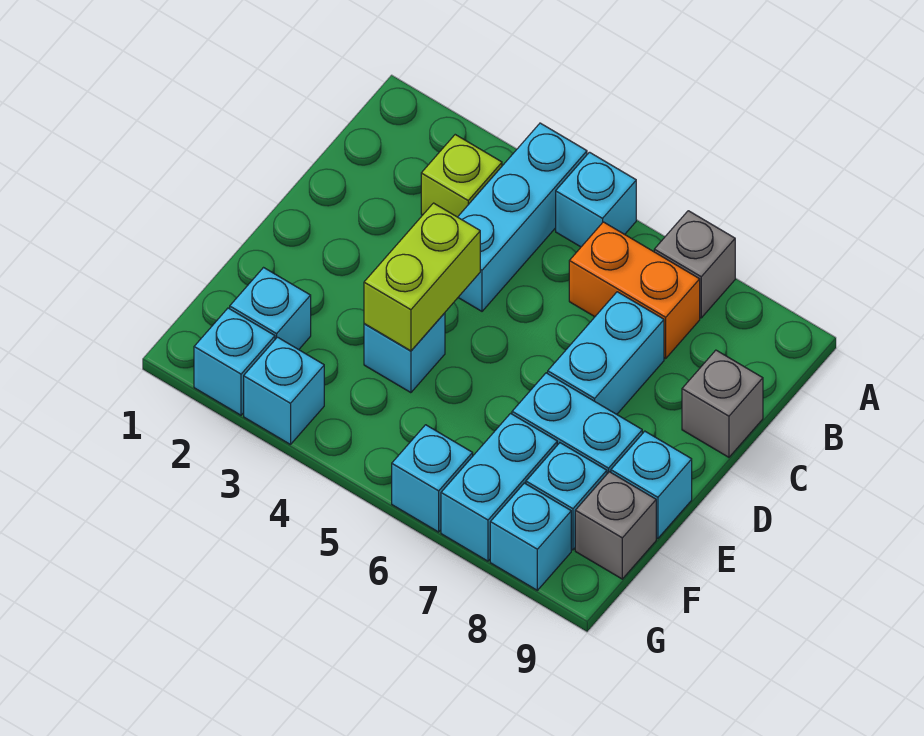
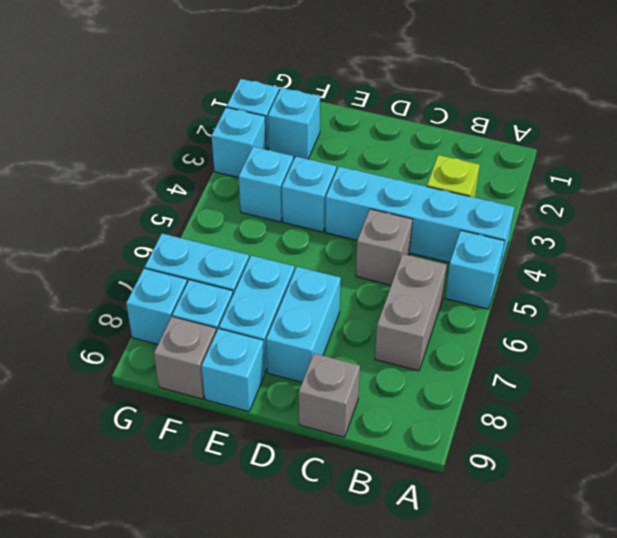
cyan 1x3 brick [458,123,587,311] -> cyan 1x4 brick [325,167,514,272]
grey 1x1 brick [654,211,735,318] -> grey 1x1 brick moved to [356,209,413,285]
orange 1x2 brick [569,222,700,358] -> grey 1x2 brick [375,254,447,371]
cyan 1x2 brick [548,292,664,414] -> cyan 1x2 brick turned to [266,267,341,382]
lime 1x2 brick [364,203,480,351] -> none
cyan 1x1 brick [392,425,473,532] -> cyan 1x1 brick moved to [239,147,293,222]

